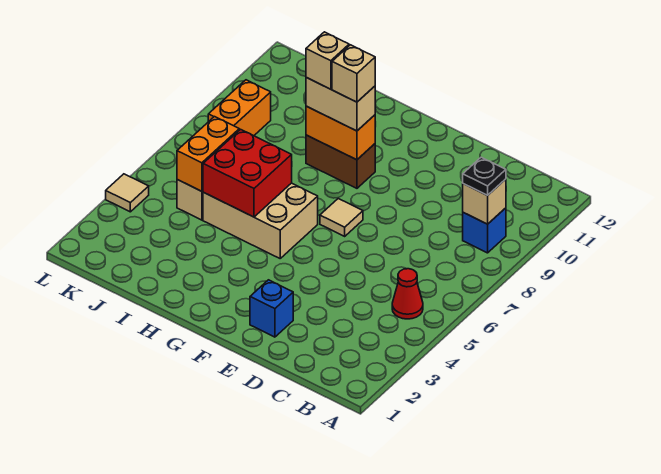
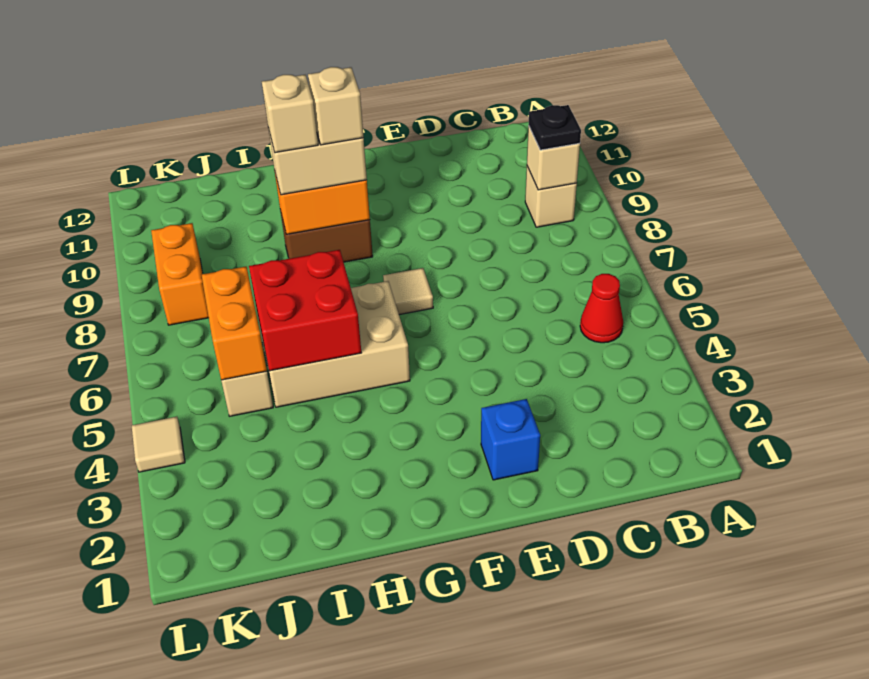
blue 1x1 brick [463,208,506,253] -> tan 1x1 brick [525,166,577,227]

